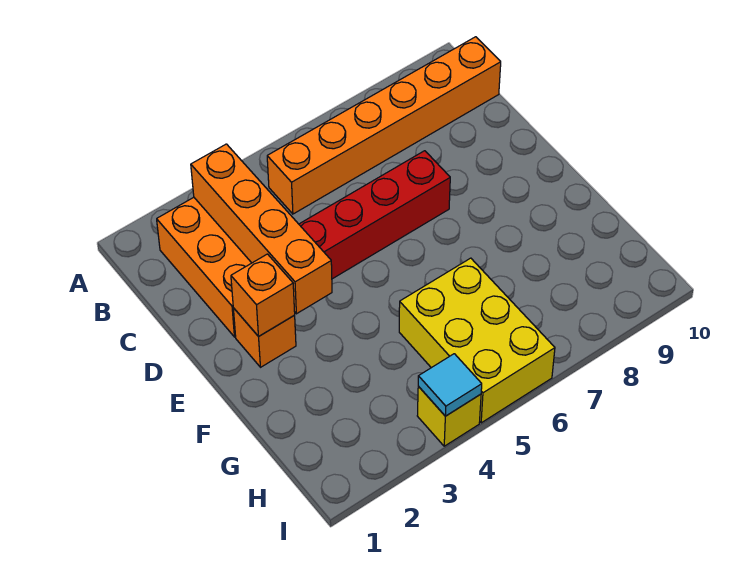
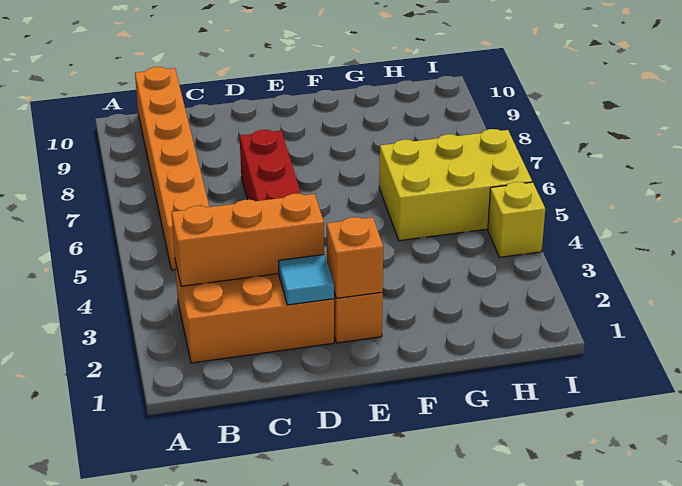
orange 1x4 brick [191,144,332,314] -> orange 1x3 brick [172,194,324,286]
cyan 1x1 tile [418,354,482,416] -> cyan 1x1 tile moved to [279,255,334,305]

